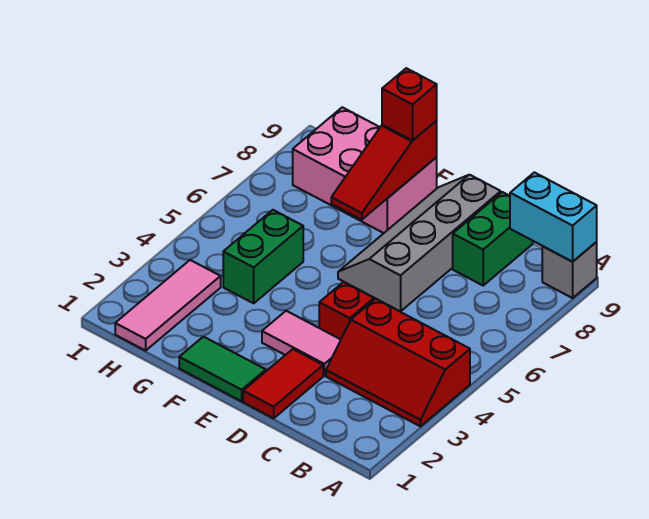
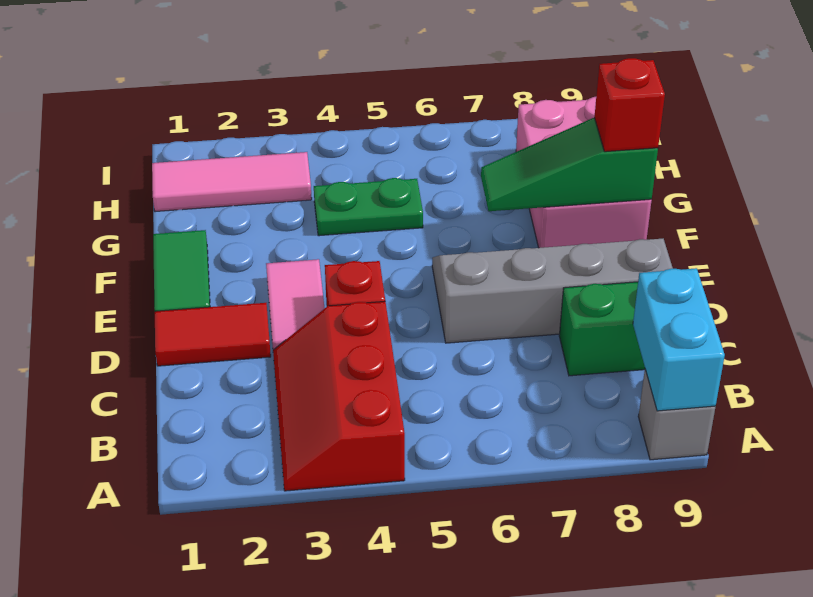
red 1x3 slope [331,121,437,220] -> green 1x3 slope [481,118,658,211]
green 1x2 brick [223,210,303,303] -> green 1x2 plate [314,178,423,236]

